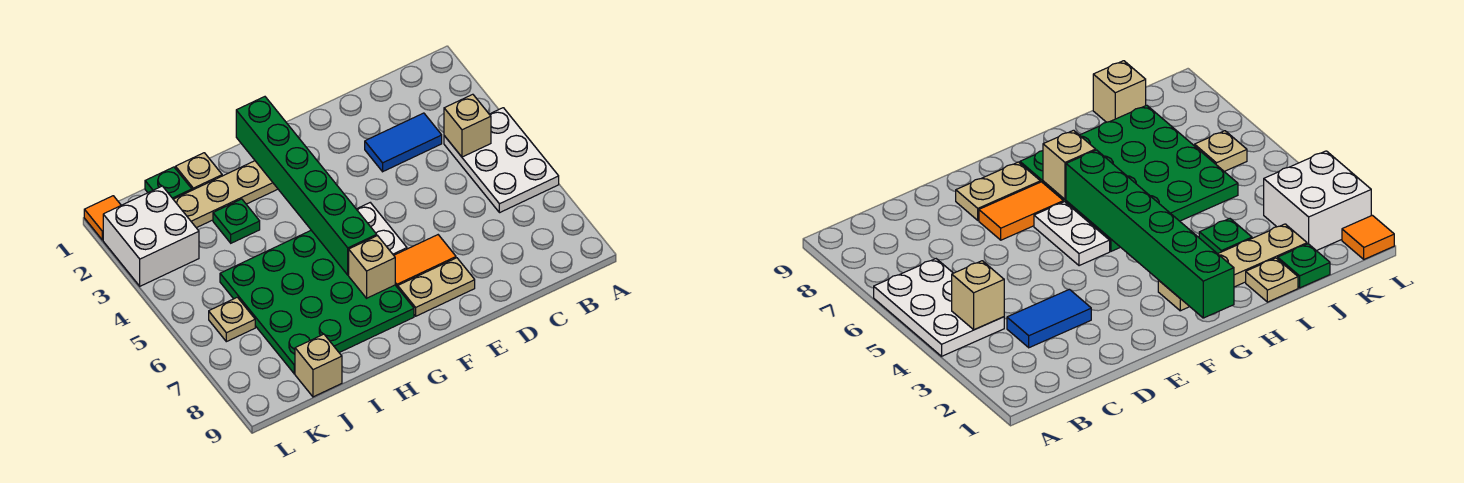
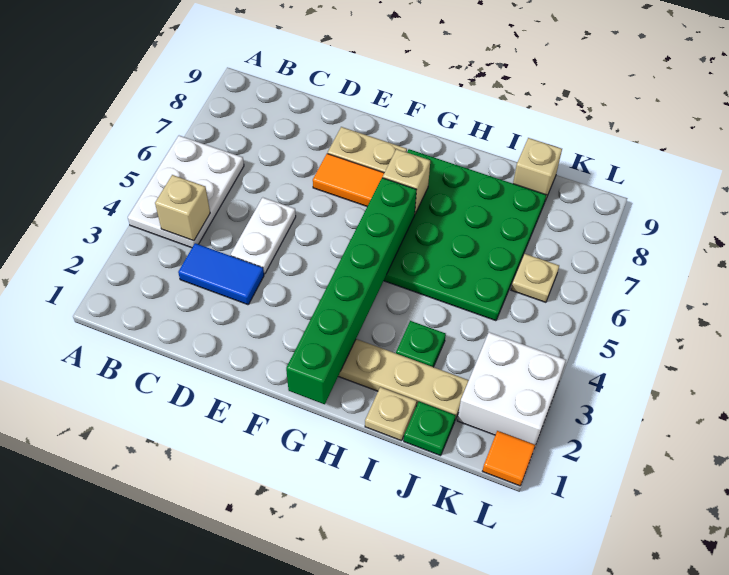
white 1x2 plate [357,203,407,255] -> white 1x2 plate moved to [231,197,296,274]

